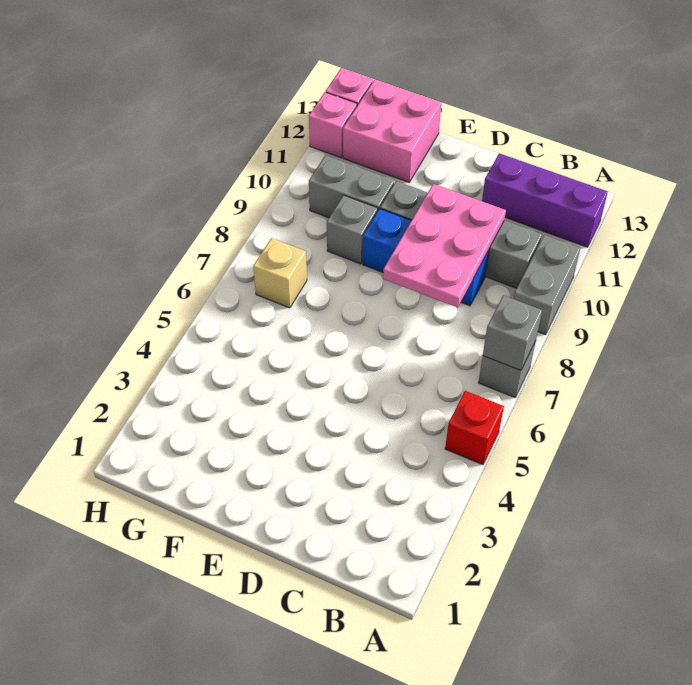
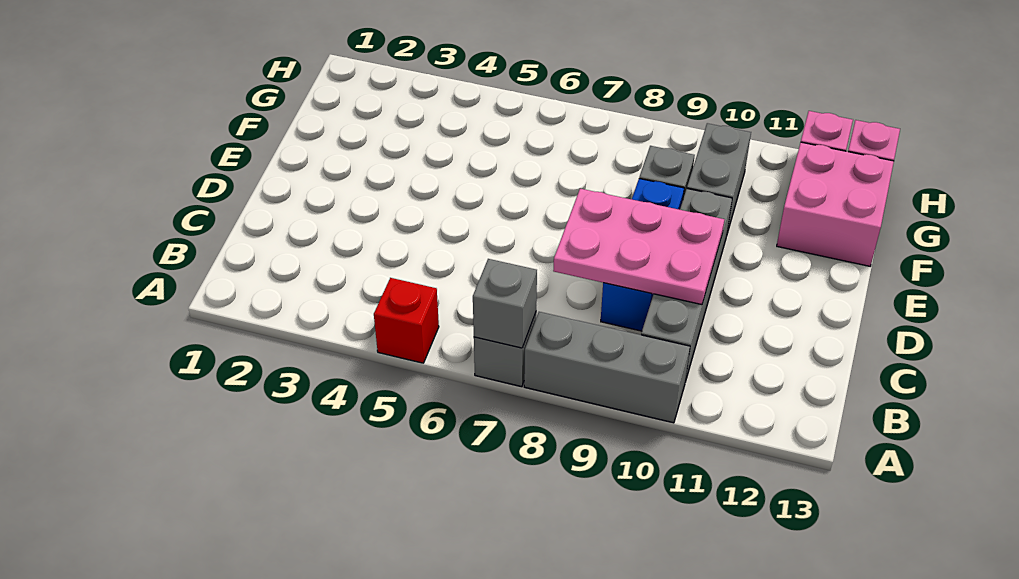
grey 1x2 brick [514,235,580,335] -> grey 1x3 brick [524,312,690,423]
purple 1x3 brick [482,153,608,247] -> none
tan 1x1 brick [253,238,307,308] -> none

